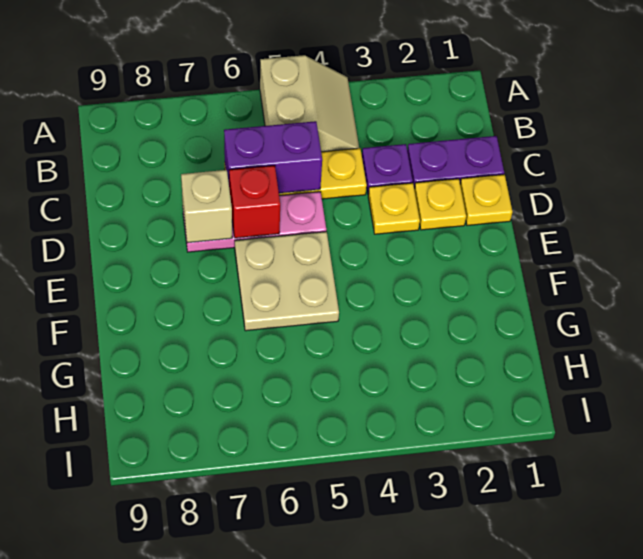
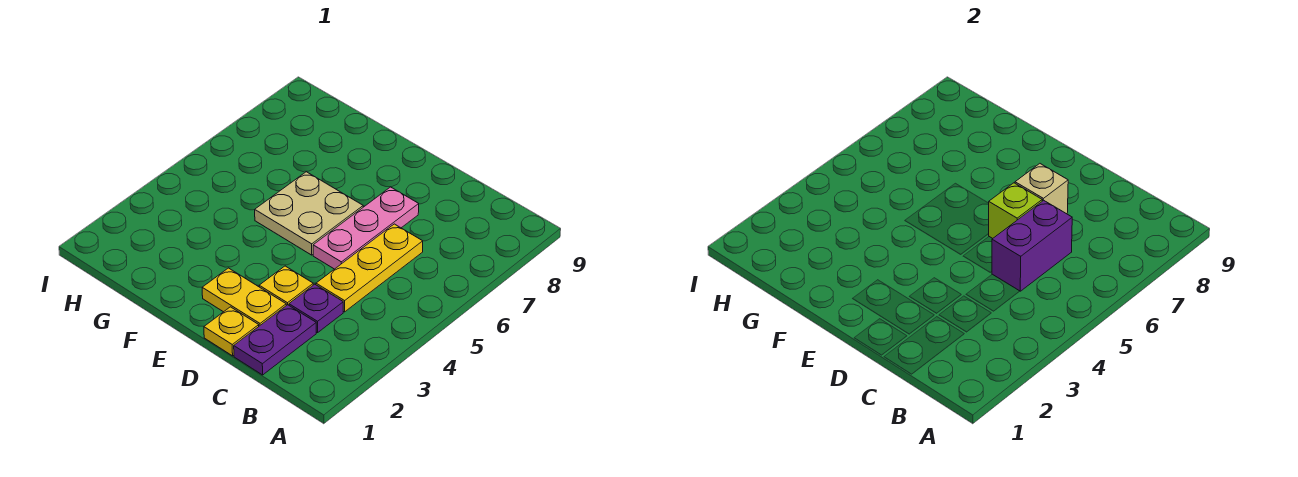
tan 2x2 slope [260,55,359,152] -> none
yellow 1x1 plate [414,179,466,230] -> yellow 1x2 plate [202,268,286,326]
red 1x1 brick [229,165,280,238] -> lime 1x1 brick [989,183,1042,239]

